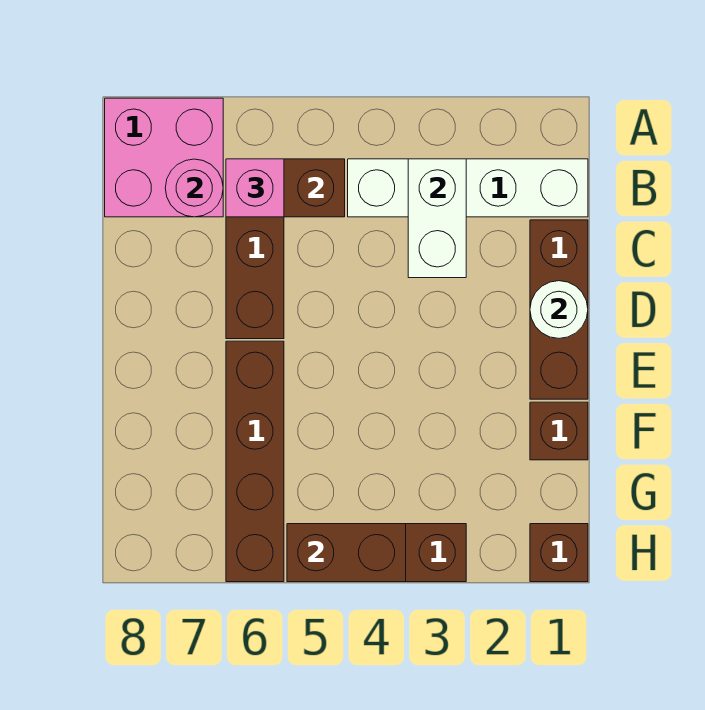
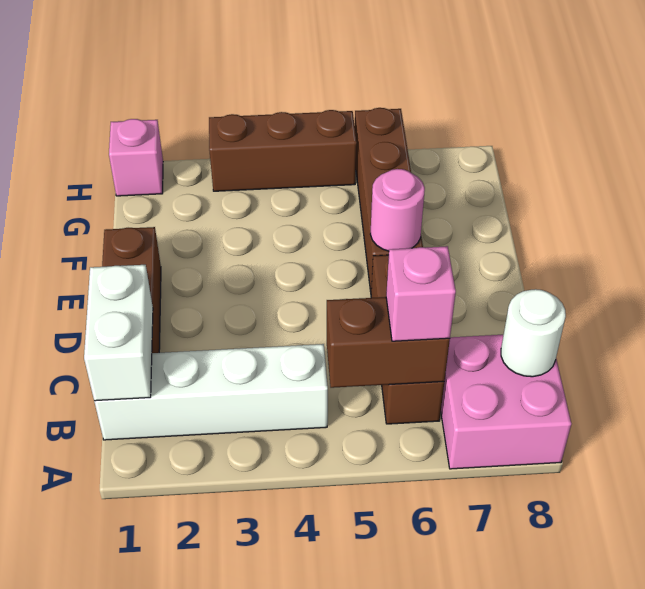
white 1x2 brick [408,159,466,278] -> white 1x2 brick moved to [84,265,153,401]
pink 1x1 round brick [165,159,223,217] -> pink 1x1 round brick moved to [370,169,425,251]
white 1x1 round brick [530,281,588,338] -> white 1x1 round brick moved to [501,289,566,377]
brown 1x1 brick [530,402,588,460] -> none
brown 1x1 brick [530,524,588,582] -> pink 1x1 brick [109,119,163,196]
brown 1x2 brick [287,524,406,582] -> none

